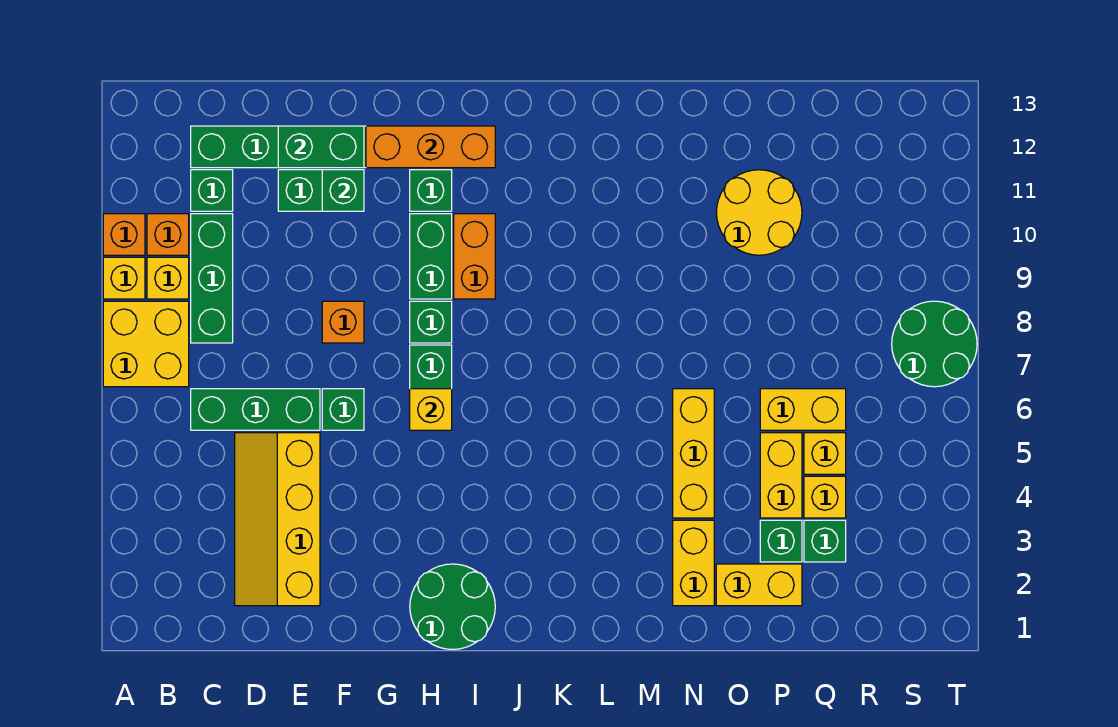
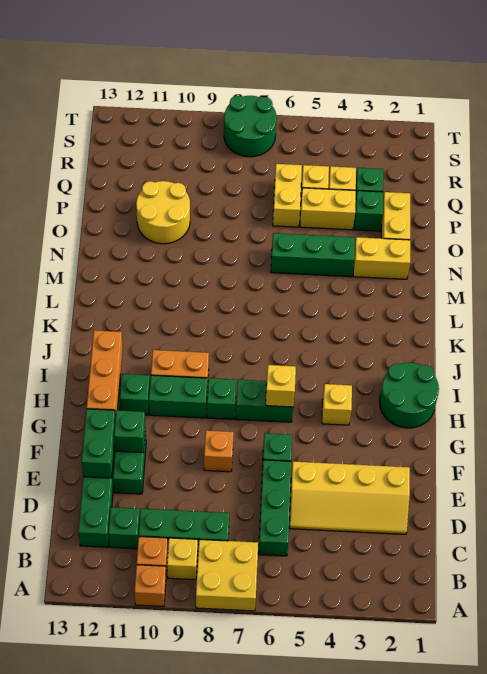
yellow 1x1 brick [103,257,145,299] -> yellow 1x1 brick moved to [322,384,352,425]
yellow 1x3 brick [673,389,714,518] -> green 1x3 brick [271,233,355,277]

